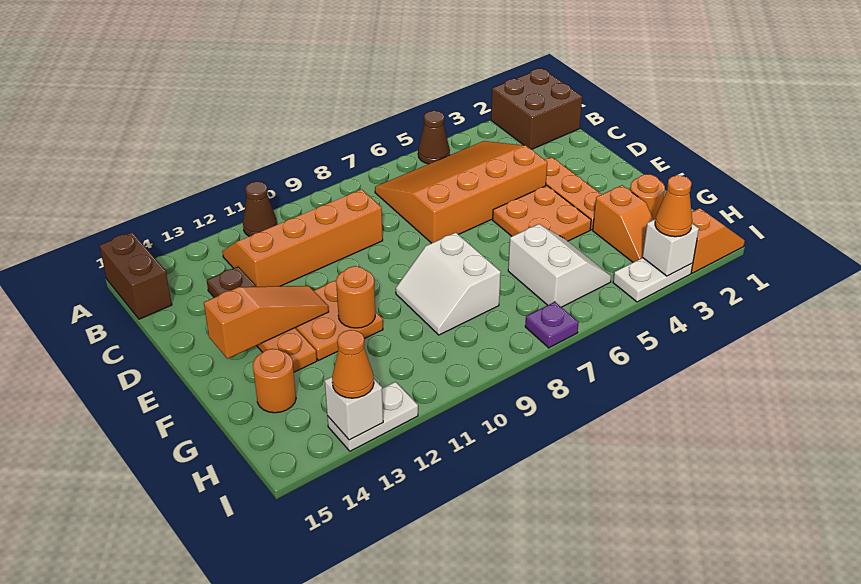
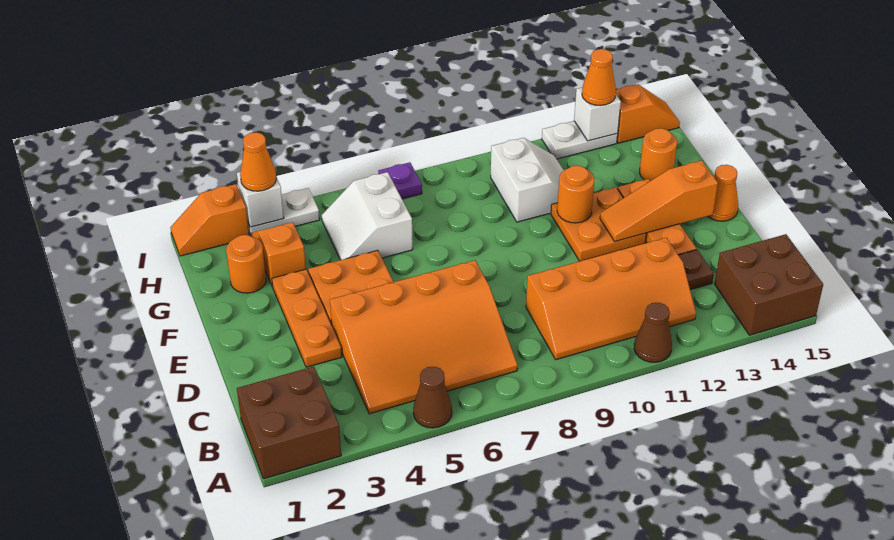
brown 1x2 brick [99,232,172,319] -> brown 2x2 brick [715,234,823,335]
none -> orange 1x1 cone [708,165,738,221]
white 2x2 slope [396,232,501,335] -> white 2x2 slope moved to [491,138,564,222]
none -> orange 1x2 slope [616,84,680,143]

